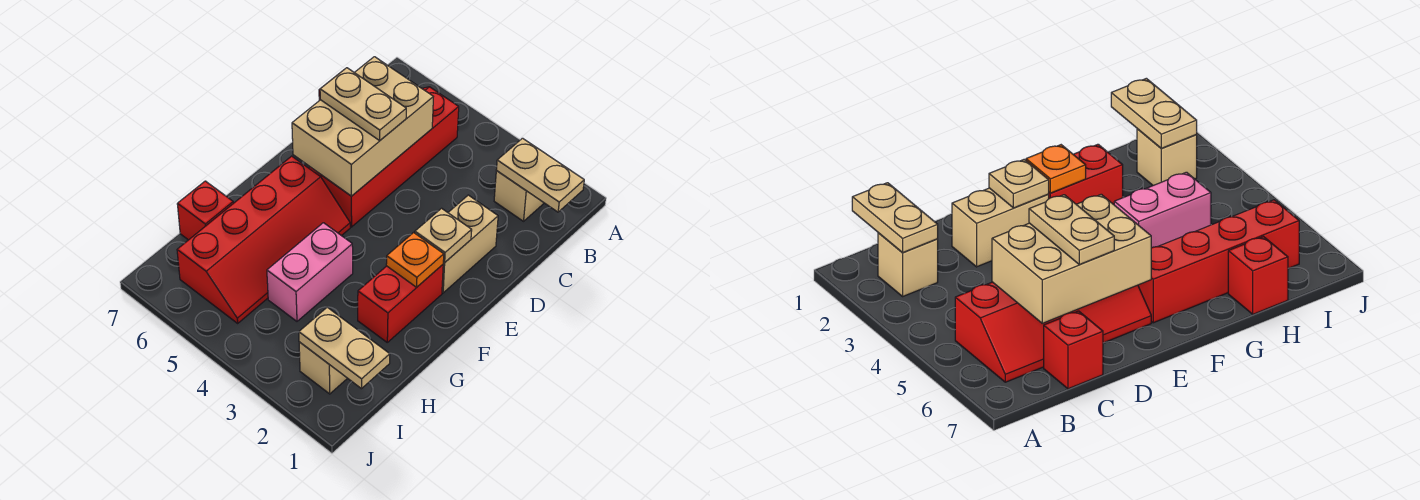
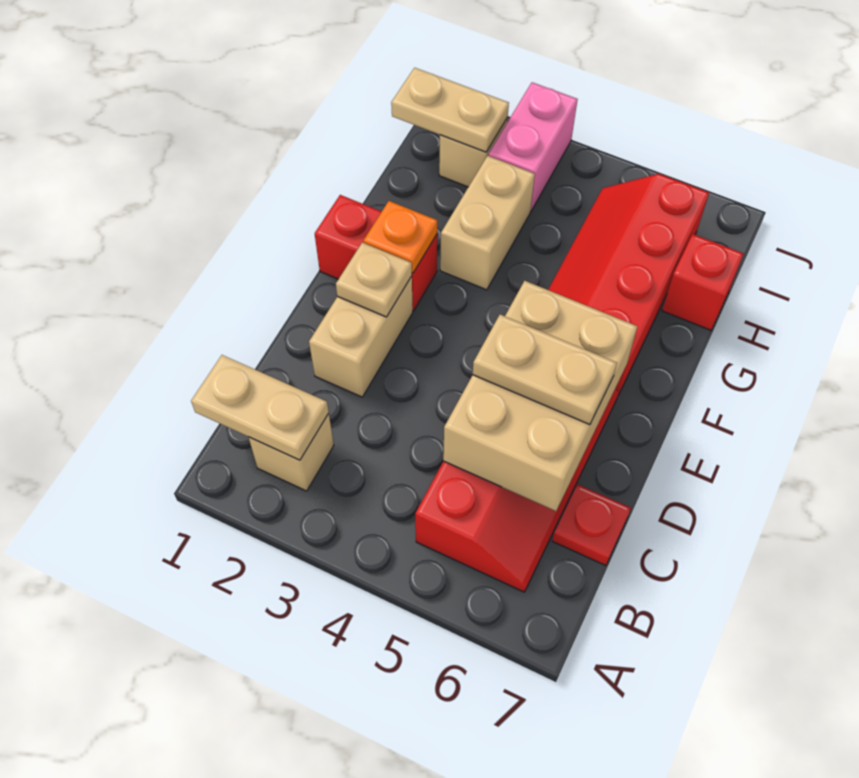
red 1x1 brick [1044,311,1103,389] -> red 1x1 plate [552,484,631,566]
red 1x2 brick [358,265,443,342] -> red 1x2 brick turned to [315,195,437,311]
none -> tan 1x2 brick [440,156,535,290]
pink 1x2 brick [267,223,353,321] -> pink 1x2 brick moved to [488,82,578,211]

